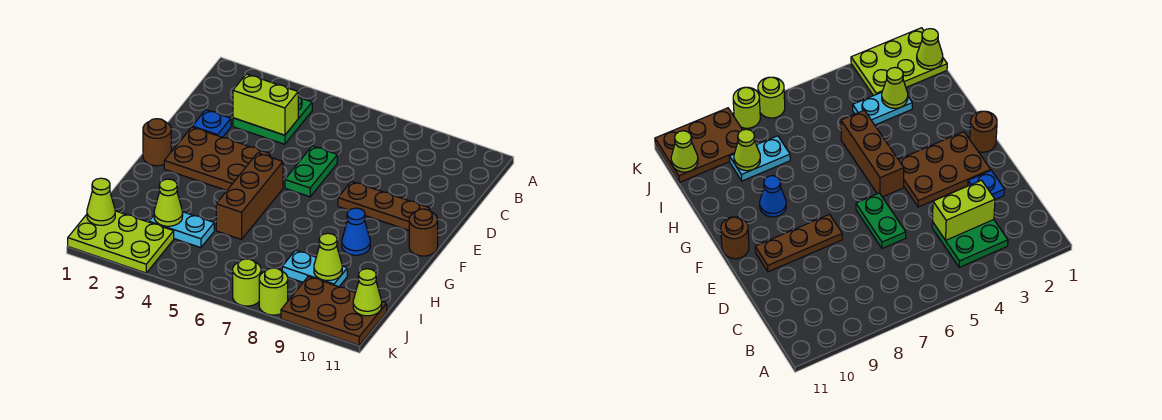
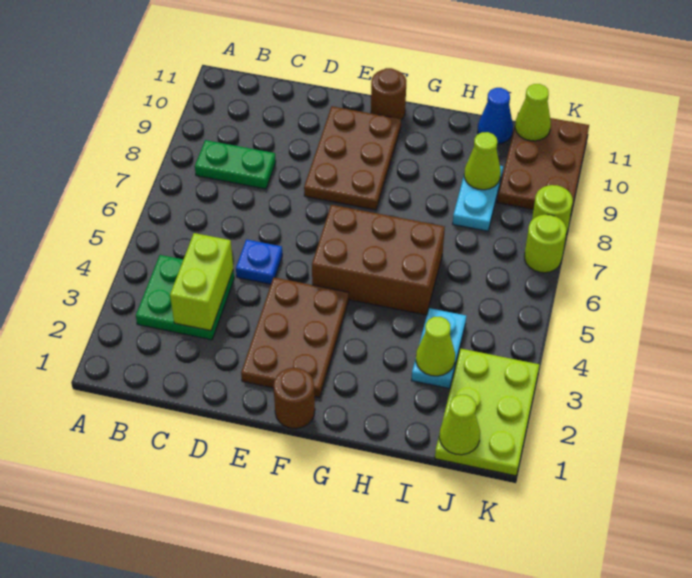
blue 1x1 plate [192,110,231,137] -> blue 1x1 plate moved to [236,240,282,284]
green 1x2 plate [285,146,337,197] -> green 1x2 plate moved to [195,140,276,189]
brown 1x3 plate [338,181,430,230] -> brown 2x3 plate [304,106,401,210]
brown 1x3 brick [216,153,283,239] -> brown 2x3 brick [312,205,445,315]
blue 1x1 cone [342,208,370,255] -> blue 1x1 cone moved to [478,88,513,144]

